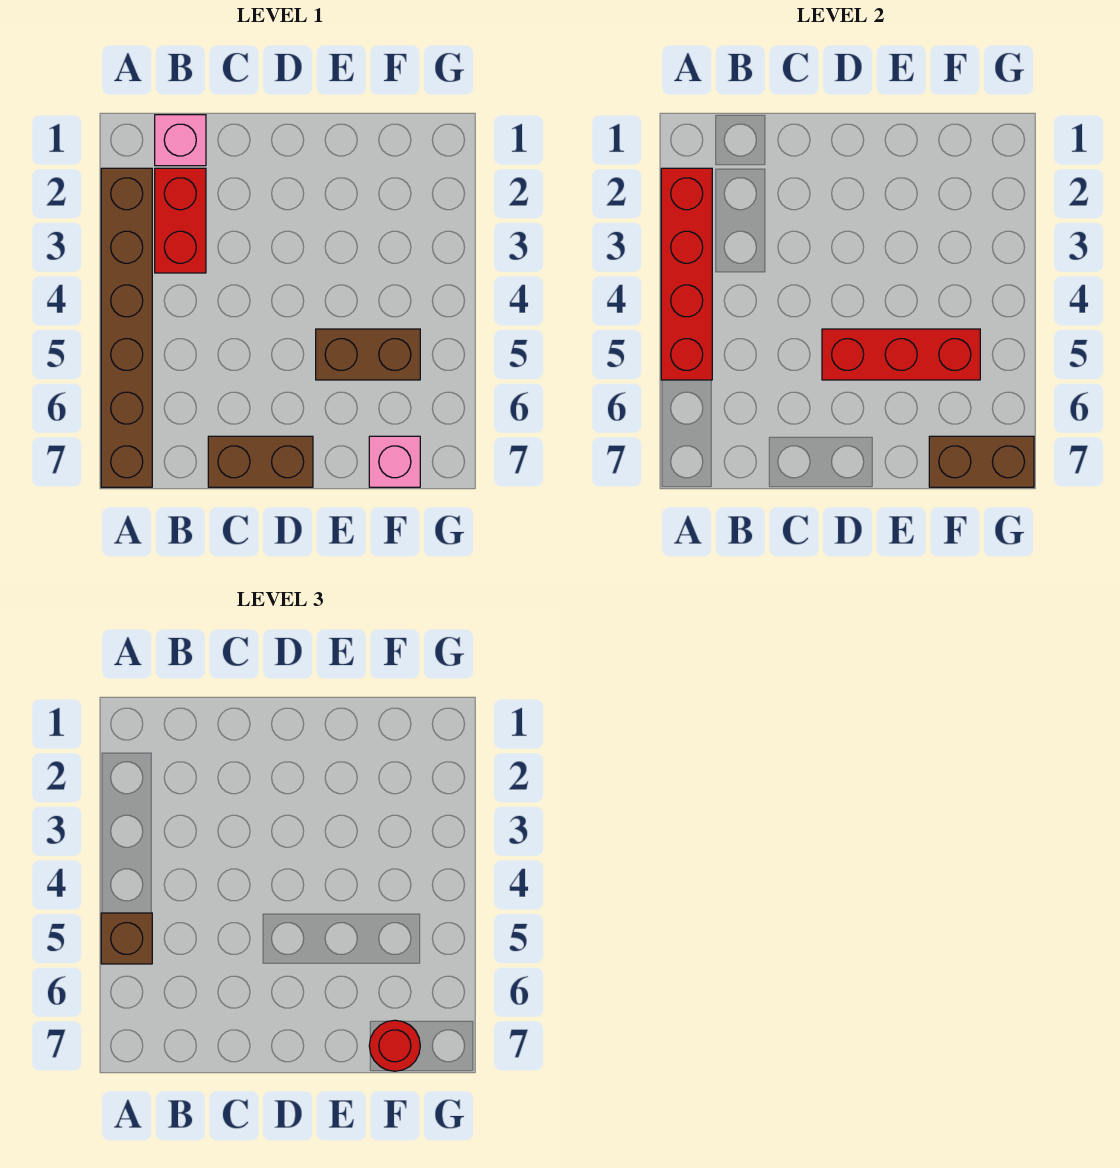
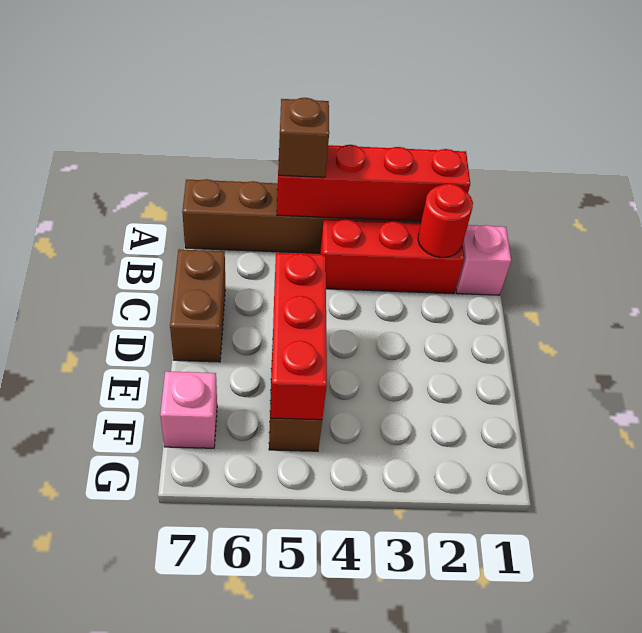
red 1x2 brick [155,168,206,273] -> red 1x3 brick [320,219,464,294]
brown 1x2 brick [929,436,1034,487] -> none
red 1x1 round brick [369,1020,420,1071] -> red 1x1 round brick moved to [418,184,473,257]

